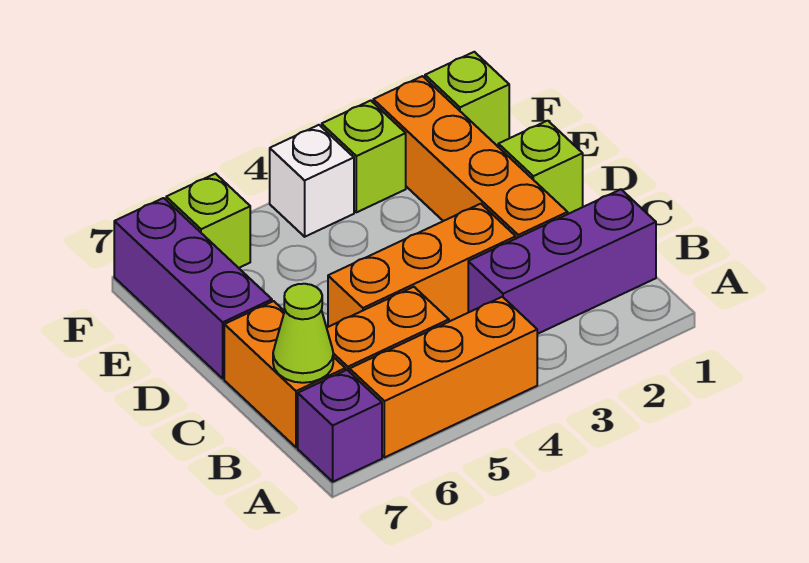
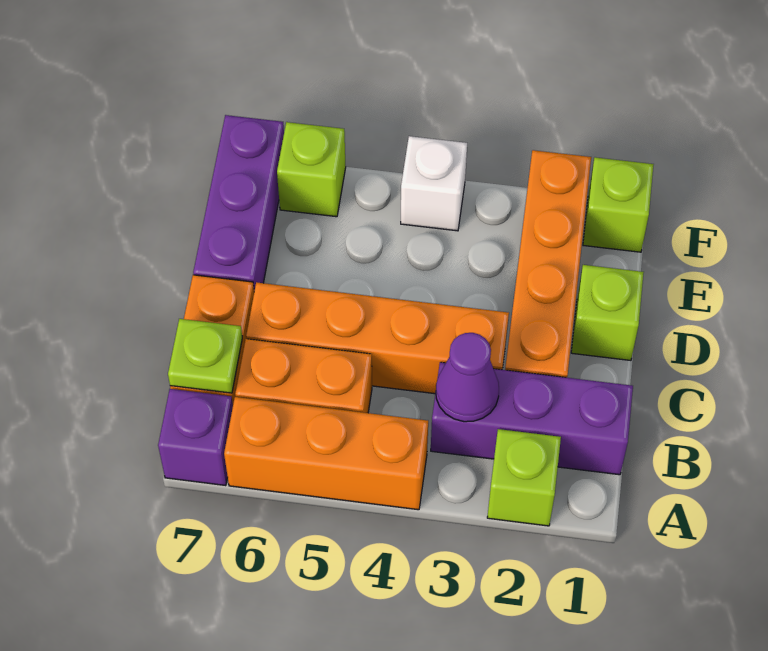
none -> purple 1x1 cone [436,333,499,422]
lime 1x1 cone [273,284,333,383] -> lime 1x1 plate [168,319,242,393]
orange 1x3 brick [328,204,516,327] -> orange 1x4 brick [246,282,509,394]
lime 1x1 brick [322,101,406,212] -> lime 1x1 brick moved to [487,429,561,526]

